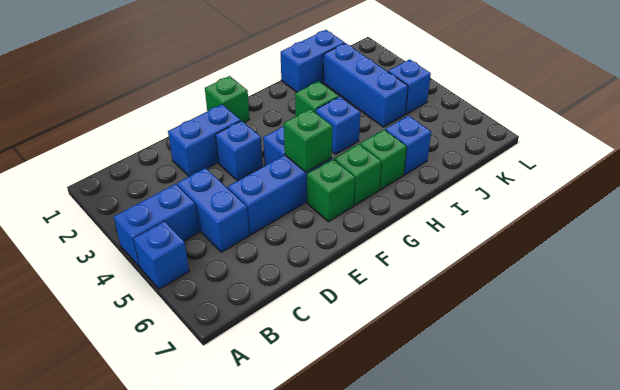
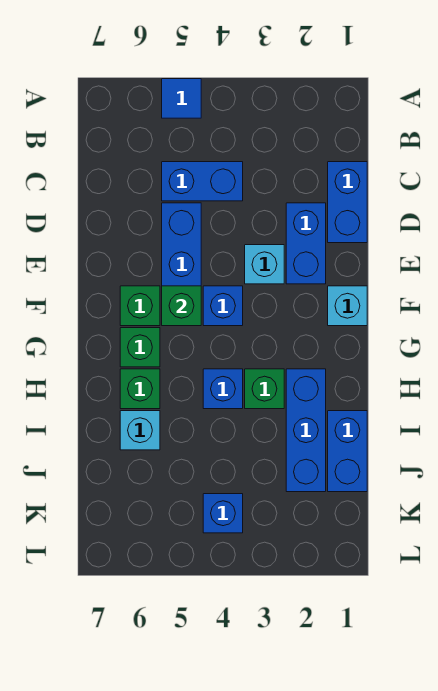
blue 1x2 brick [114,184,199,266] -> blue 1x2 brick moved to [328,162,367,243]
blue 1x1 brick [134,221,189,289] -> blue 1x1 tile [162,79,201,118]
blue 1x1 brick [216,121,263,180] -> cyan 1x1 brick [245,245,284,284]
green 1x1 brick [205,76,249,122] -> cyan 1x1 brick [328,286,367,326]
blue 1x1 brick [385,116,431,175] -> cyan 1x1 brick [120,411,160,450]
blue 1x3 brick [323,43,408,127] -> blue 1x3 brick turned to [286,369,326,492]

